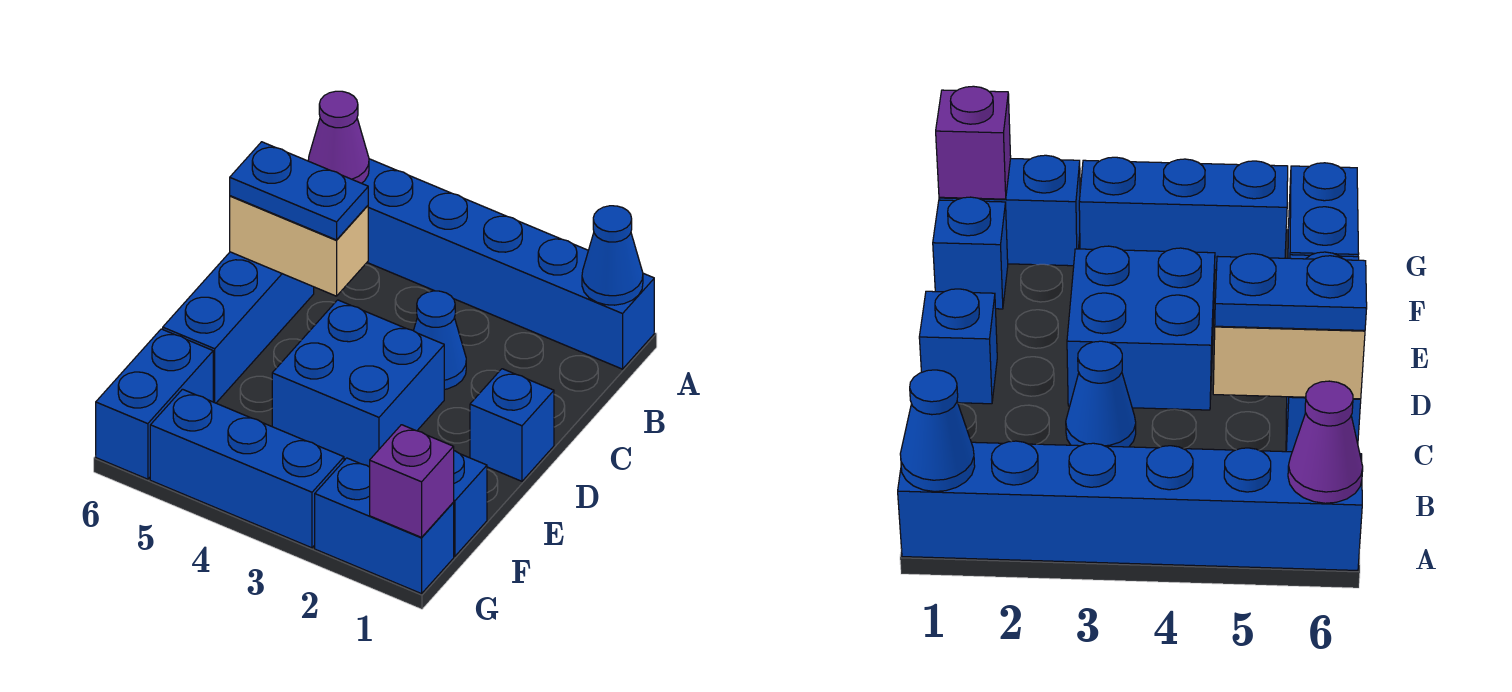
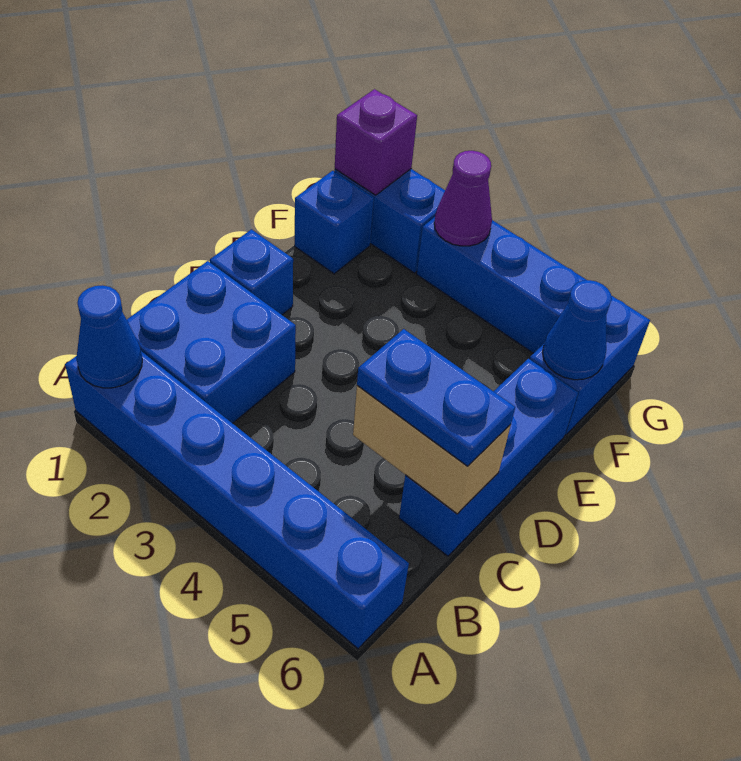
purple 1x1 cone [308,91,369,183] -> purple 1x1 cone moved to [434,151,492,246]
blue 1x1 cone [414,291,466,389] -> blue 1x1 cone moved to [542,280,612,380]
blue 2x2 brick [272,300,444,467] -> blue 2x2 brick moved to [127,261,296,423]

